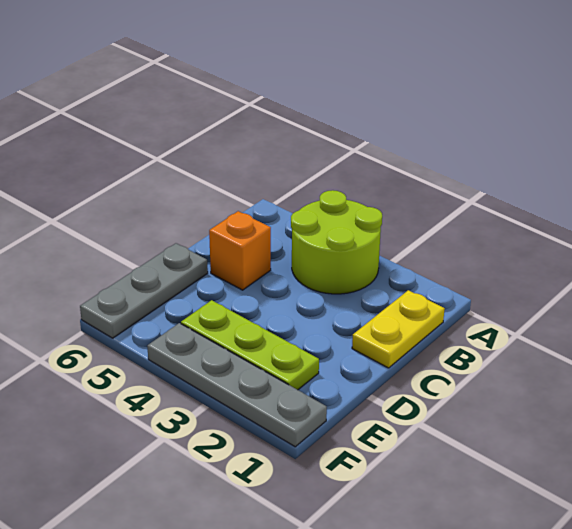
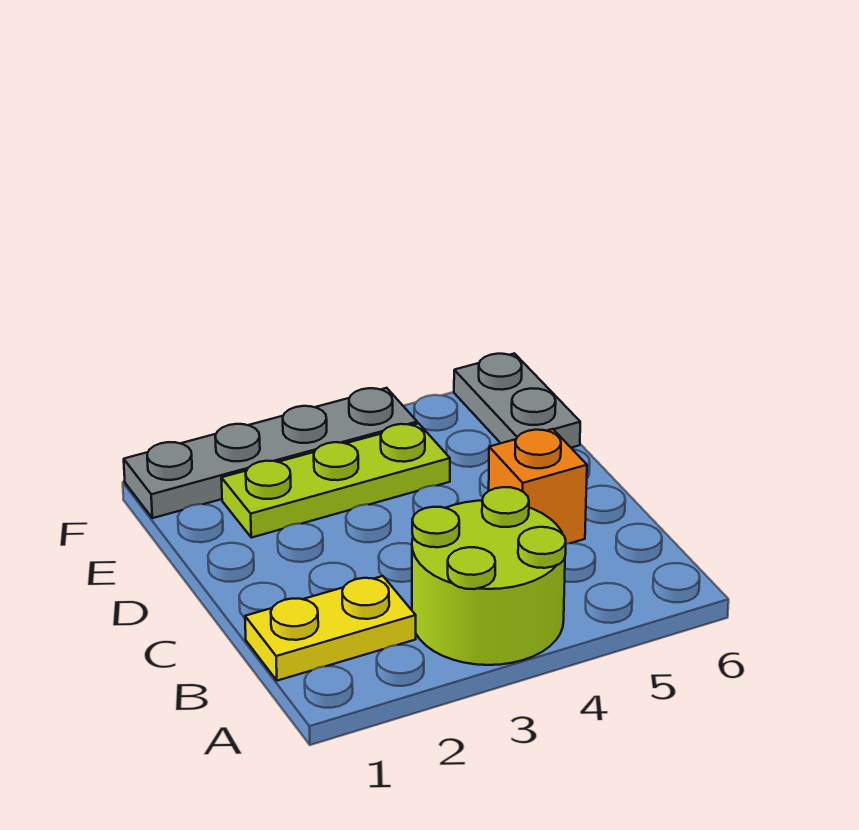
yellow 1x2 plate [352,290,445,368] -> yellow 1x2 plate turned to [245,576,416,681]
grey 1x3 plate [80,243,208,338] -> grey 1x2 plate [454,354,580,448]

